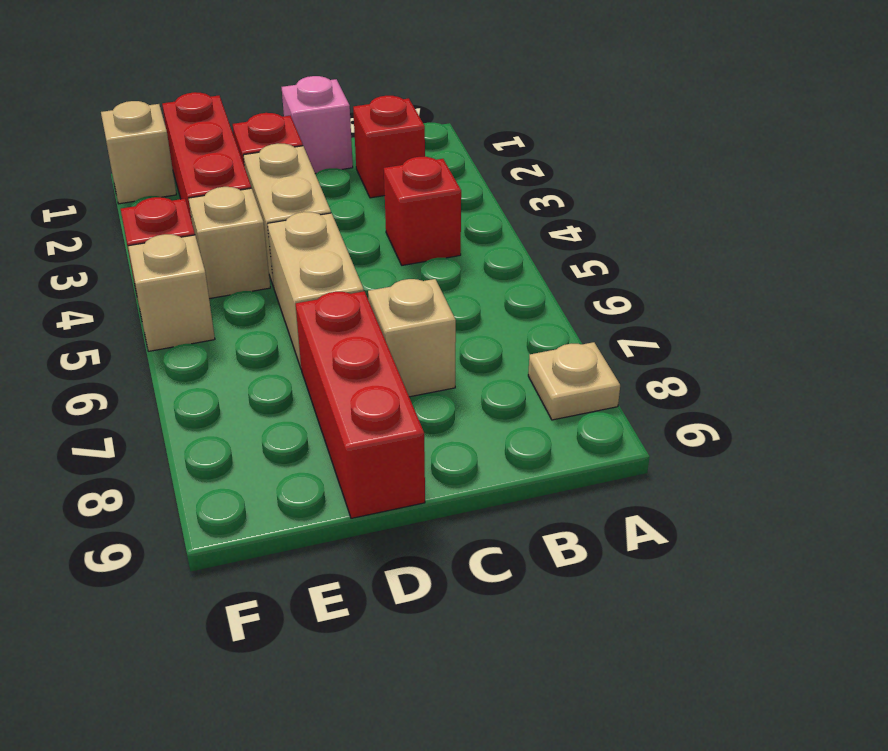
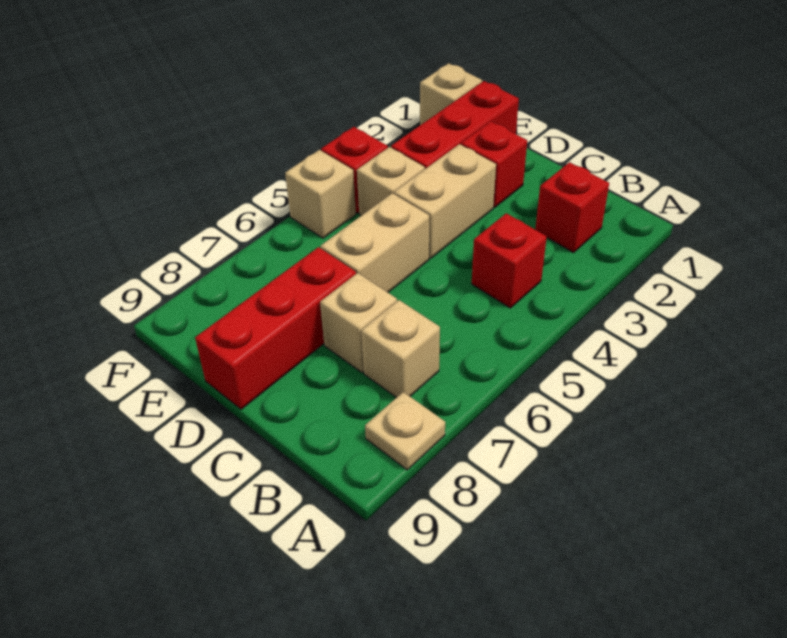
none -> tan 1x1 brick [361,300,440,398]
pink 1x1 brick [282,76,353,174] -> none

